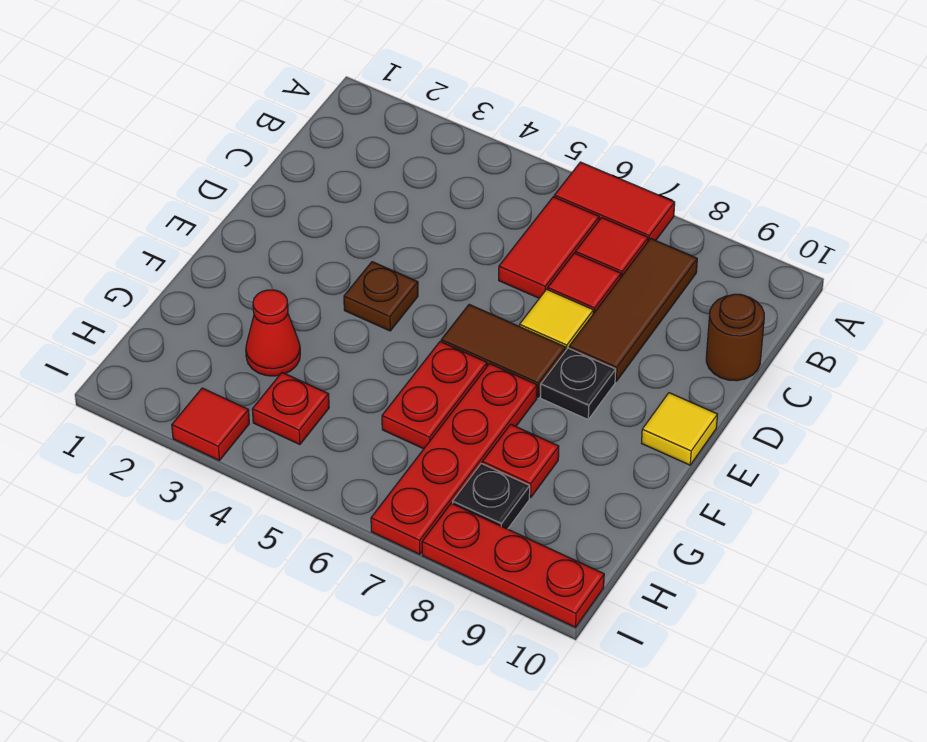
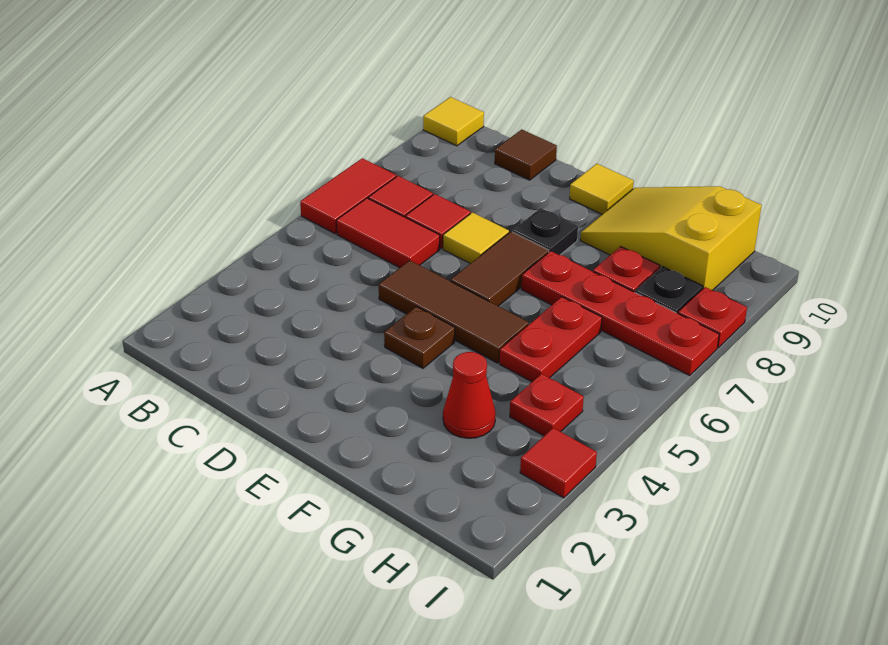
none -> yellow 1x1 tile [423,97,484,146]
brown 1x3 tile [569,238,697,381] -> brown 1x3 tile moved to [379,260,529,363]
brown 1x1 round brick [706,294,764,381] -> brown 1x1 tile [495,129,557,180]
red 1x2 plate [382,342,487,449] -> red 1x2 plate turned to [500,297,602,382]
none -> yellow 2x3 slope [580,186,762,290]
red 1x3 plate [422,503,604,627] -> red 1x1 plate [678,287,747,348]

